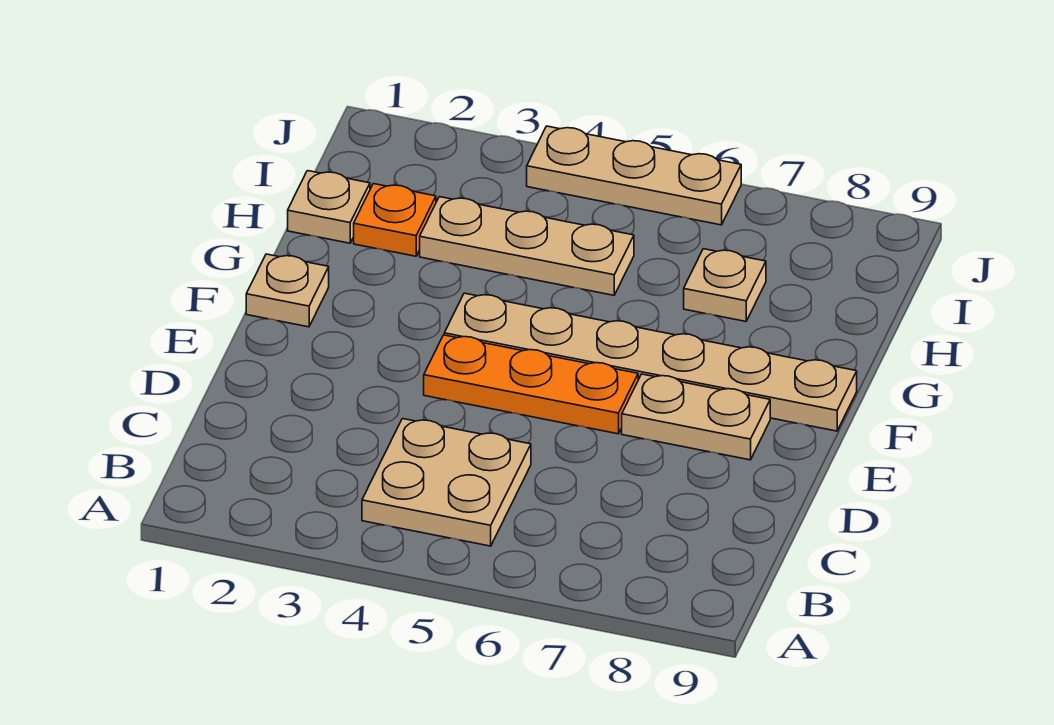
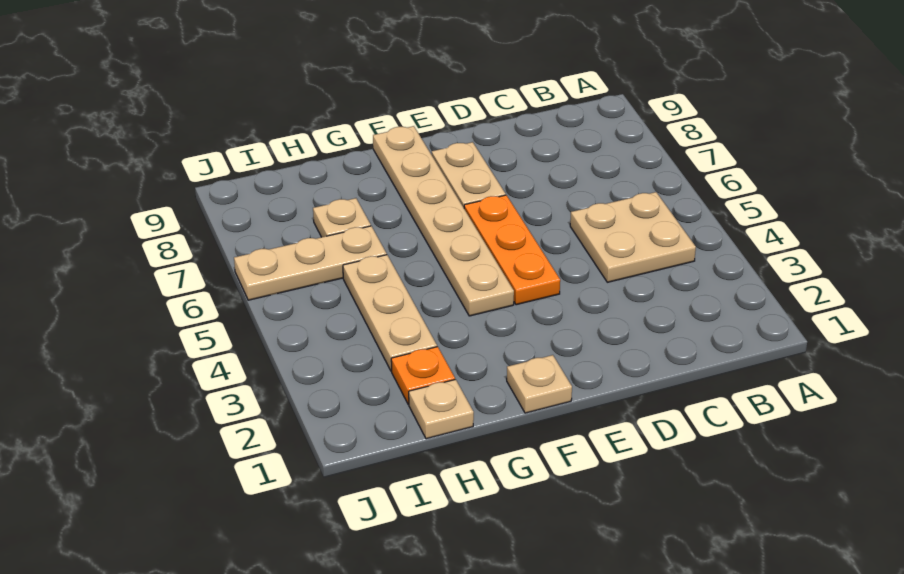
tan 1x3 plate [527,126,741,225] -> tan 1x3 plate turned to [234,226,387,300]

